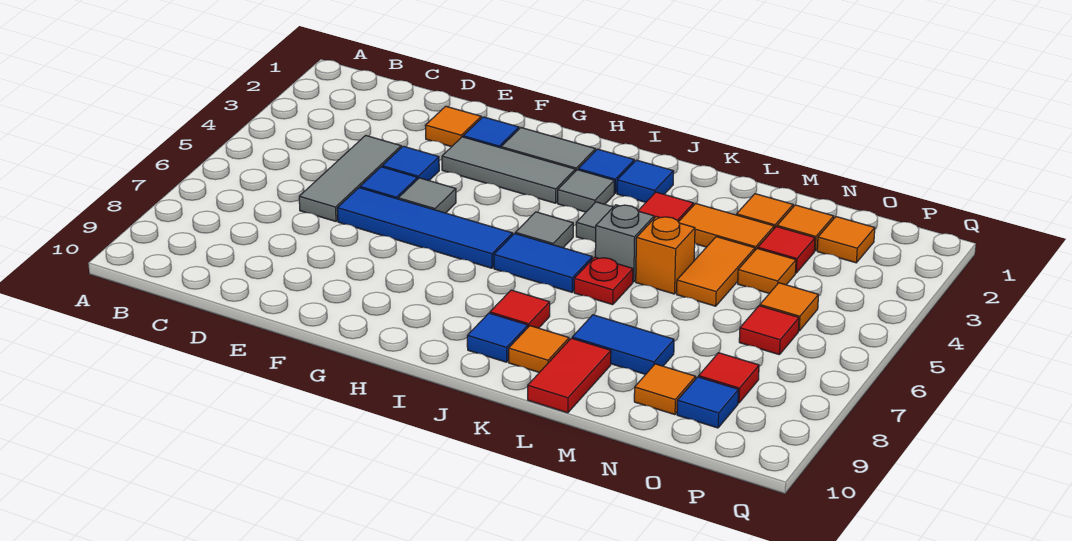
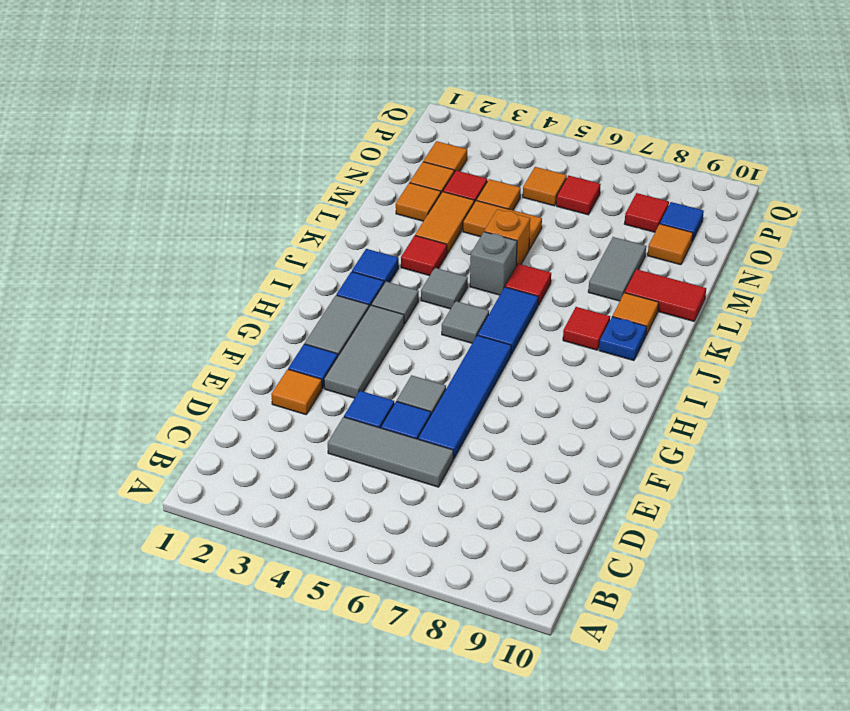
blue 1x1 tile [467,313,528,362] -> blue 1x1 plate [599,317,647,361]
red 1x1 plate [574,257,633,305] -> red 1x1 tile [505,264,551,305]
blue 1x2 tile [572,315,674,375] -> grey 1x2 tile [588,237,646,301]

